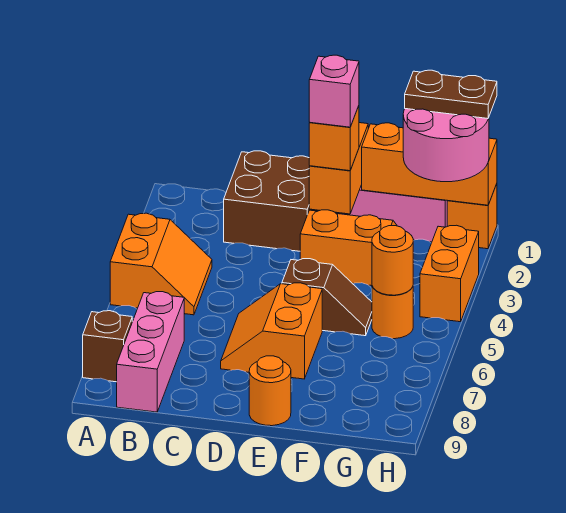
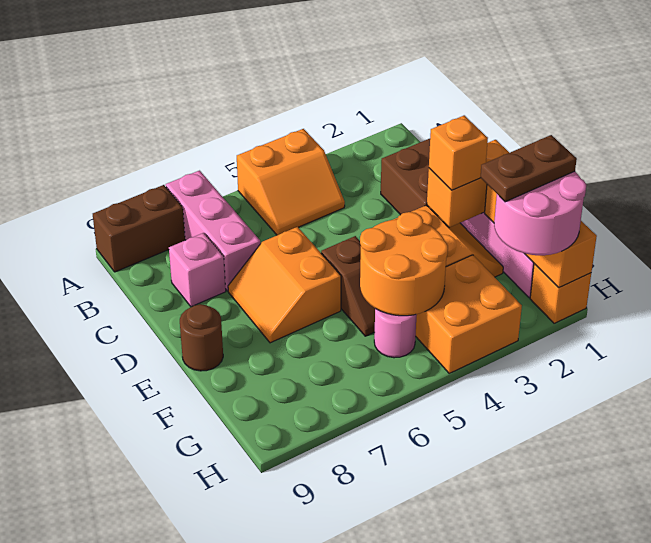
brown 1x1 brick [83,311,132,382] -> brown 1x2 brick [93,185,185,272]
pink 1x3 brick [117,292,184,412] -> pink 1x3 brick turned to [166,171,261,291]
orange 2x2 slope [221,283,322,379] -> orange 2x2 slope turned to [228,227,341,343]
pink 1x1 brick [309,55,359,127] -> pink 1x1 brick moved to [169,233,226,307]
orange 1x1 round brick [249,356,291,426] -> brown 1x1 round brick [180,304,223,371]
brown 1x2 plate [405,70,497,119] -> brown 1x2 plate turned to [481,135,577,202]
orange 1x1 round brick [372,286,413,339] -> pink 1x1 round brick [374,309,417,358]
orange 1x1 round brick [372,226,413,295] -> orange 2x2 round brick [360,212,448,316]
orange 1x2 brick [420,225,479,322] -> orange 2x2 brick [416,255,522,373]

